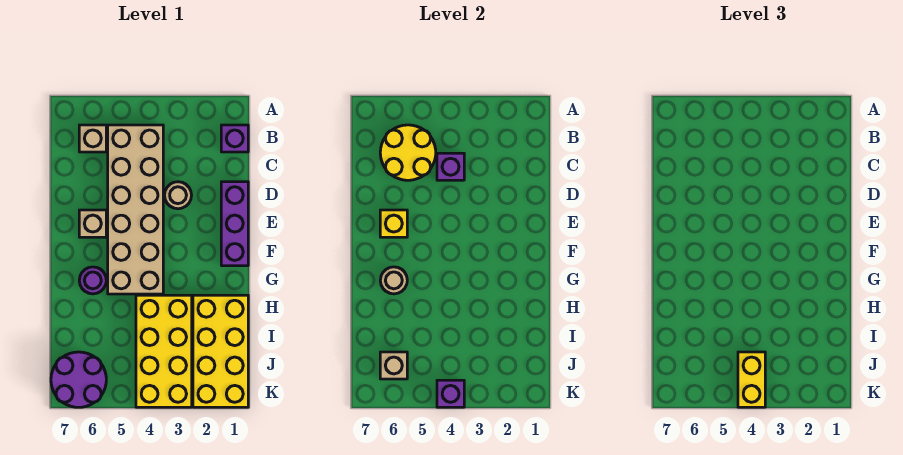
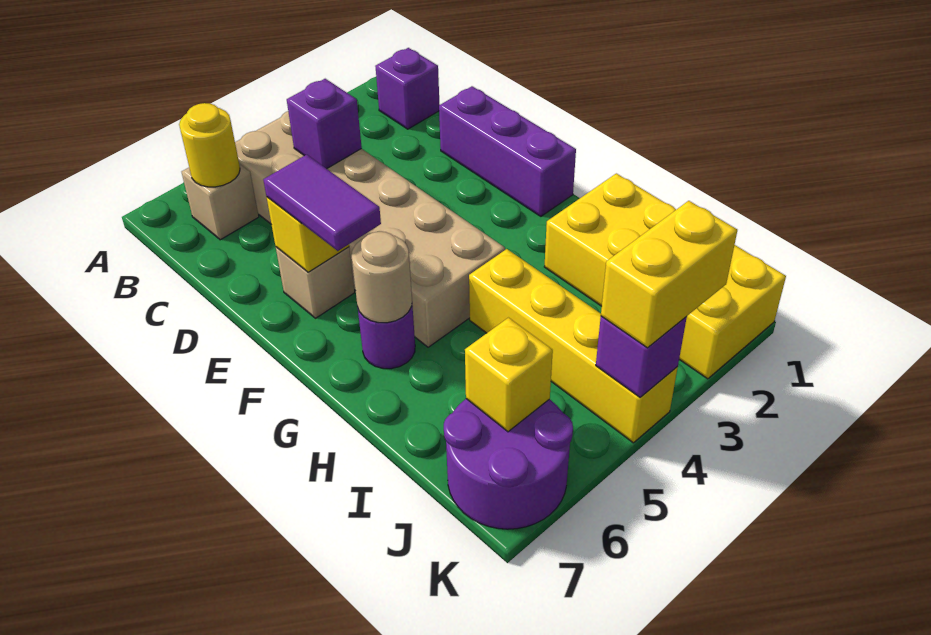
yellow 2x2 round brick [380,125,436,180] -> yellow 1x1 round brick [179,103,240,187]
tan 1x1 round brick [165,182,192,209] -> none
none -> purple 1x2 tile [263,155,381,251]
yellow 2x4 brick [136,295,192,407] -> yellow 1x4 brick [469,249,678,443]
yellow 1x2 brick [738,352,765,407] -> yellow 1x2 brick turned to [601,201,737,348]
tan 1x1 brick [380,352,407,379] -> yellow 1x1 brick [465,318,553,432]

